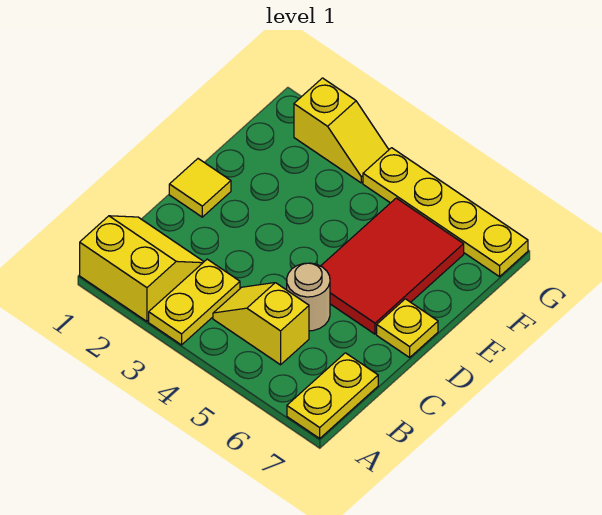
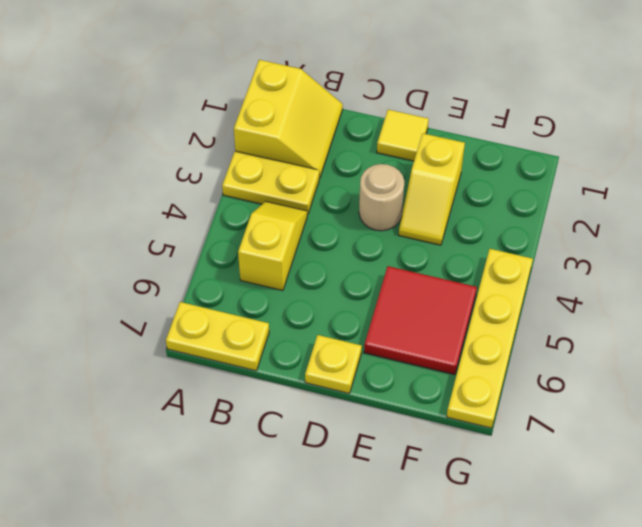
tan 1x1 round brick [287,263,330,331] -> tan 1x1 round brick moved to [359,164,405,231]
red 2x3 tile [321,198,464,334] -> red 2x2 tile [364,266,477,375]
yellow 1x2 slope [294,78,389,183] -> yellow 1x2 slope moved to [399,133,465,245]

